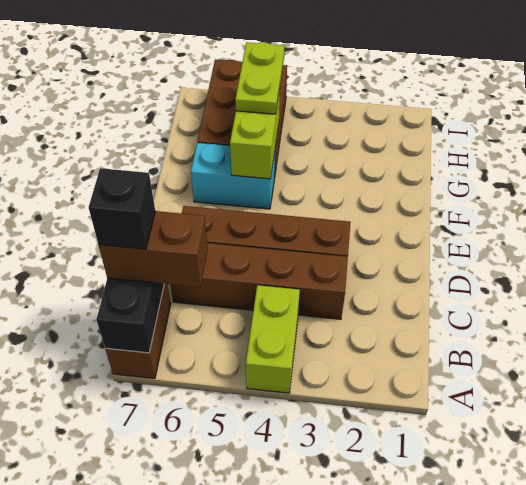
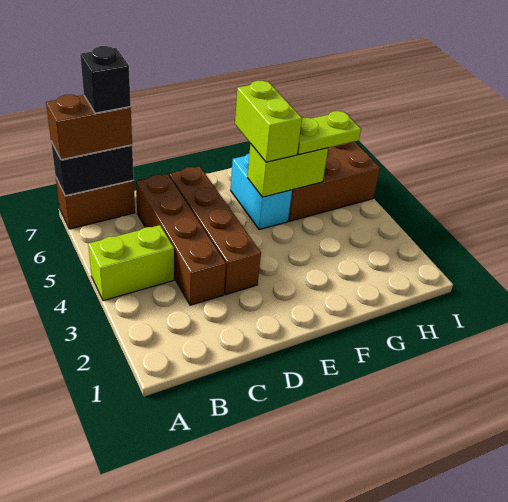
brown 1x2 brick [99,211,208,287] -> brown 1x2 brick turned to [46,95,132,160]
none -> lime 1x2 brick [235,81,302,162]

